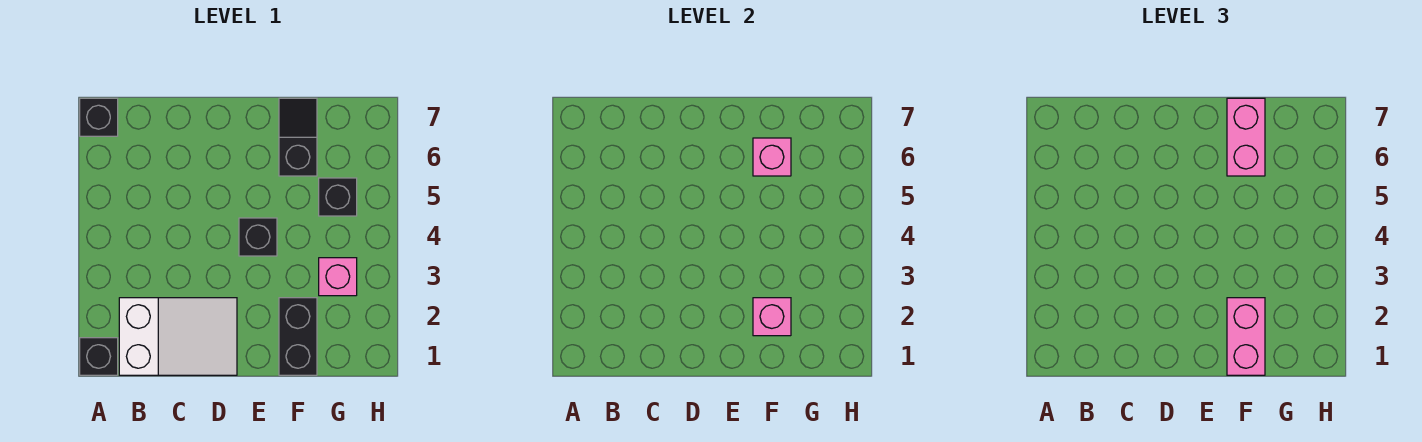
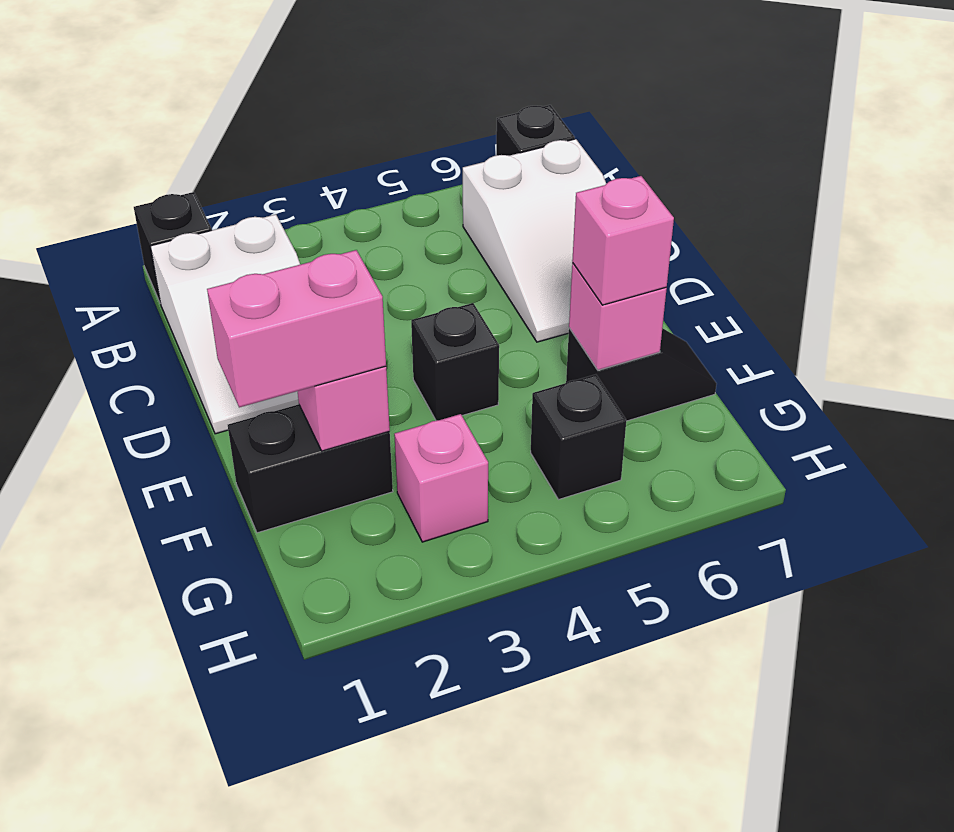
none -> white 2x3 slope [463,139,606,342]
pink 1x2 brick [1227,98,1265,176] -> pink 1x1 brick [572,176,674,305]

